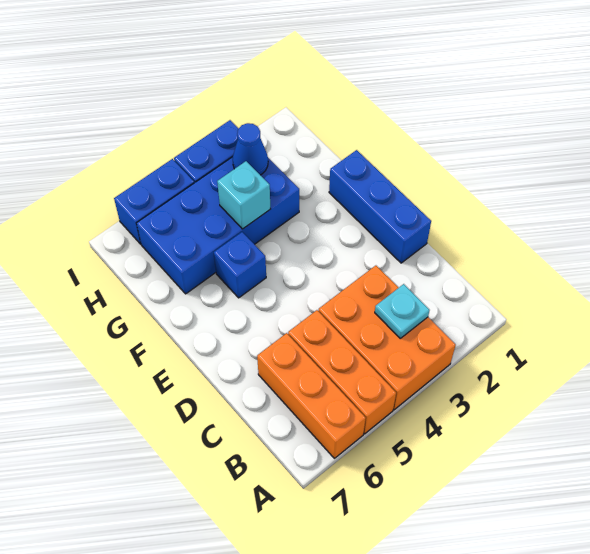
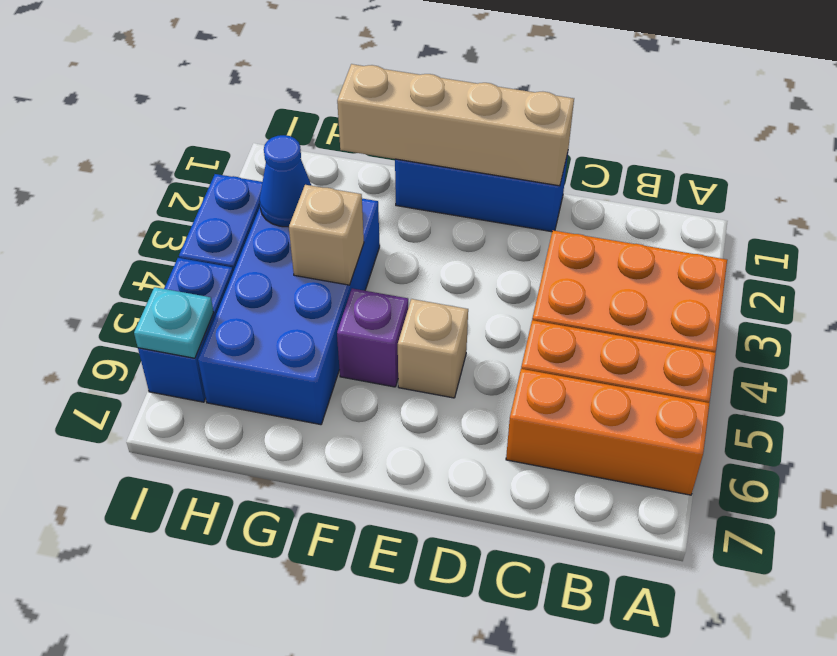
cyan 1x1 plate [375,284,430,338] -> cyan 1x1 plate moved to [134,287,214,358]
none -> tan 1x4 brick [337,64,574,186]
none -> tan 1x1 brick [398,299,468,398]
blue 1x1 brick [214,232,266,298] -> purple 1x1 brick [337,289,408,387]
cyan 1x1 brick [217,161,270,229] -> tan 1x1 brick [289,185,364,285]

